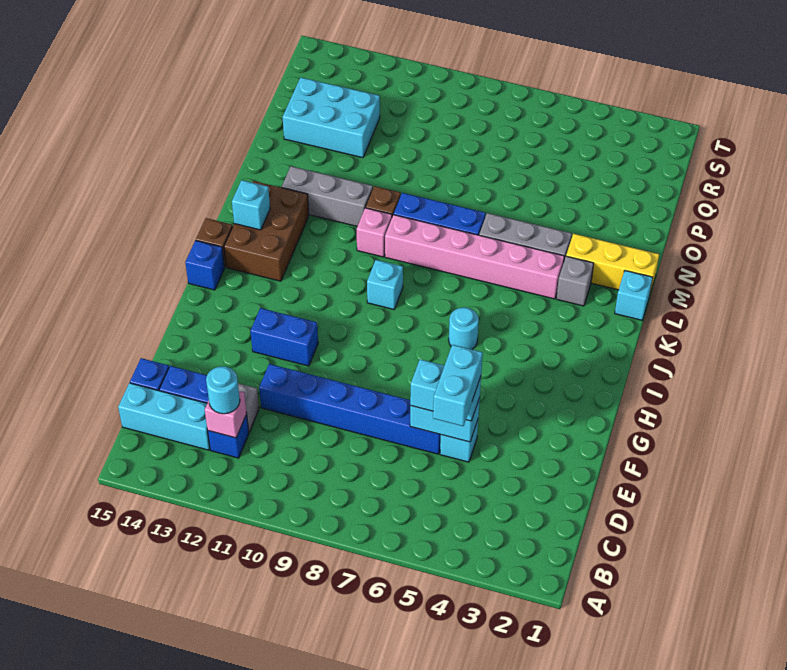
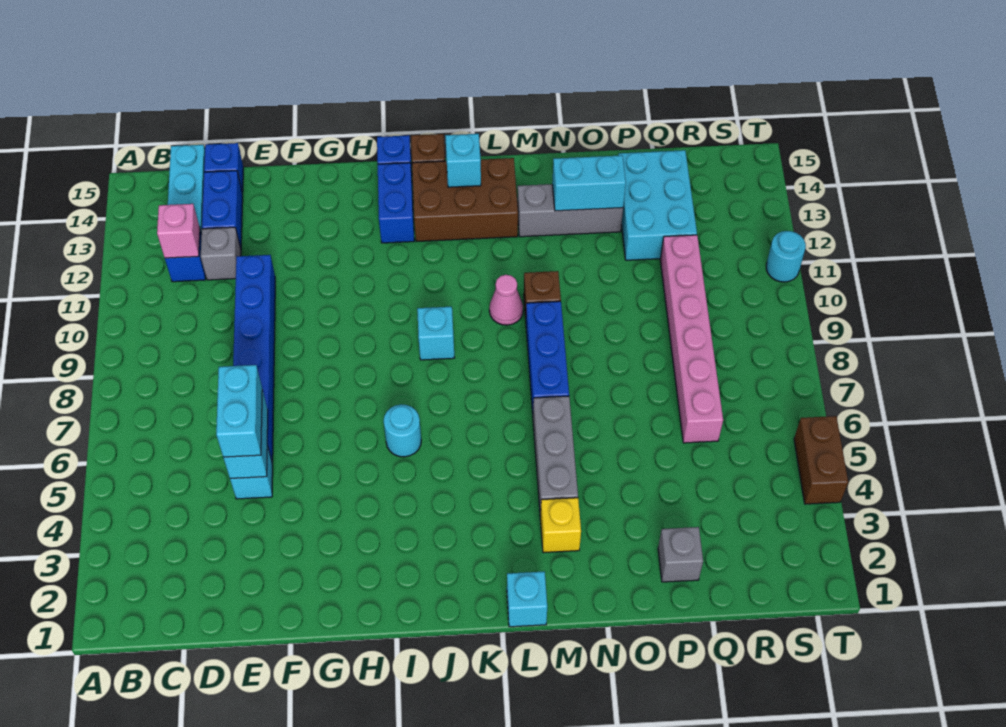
cyan 1x1 round brick [206,366,240,414] -> cyan 1x1 round brick moved to [766,231,806,282]
cyan 1x2 brick [433,345,483,426] -> cyan 1x2 brick moved to [552,155,626,211]
blue 1x2 brick [251,308,318,366] -> blue 1x2 brick moved to [378,163,414,243]
grey 1x1 brick [556,256,594,306] -> grey 1x1 brick moved to [658,527,703,582]
pink 1x6 brick [385,215,564,299] -> pink 1x6 brick moved to [660,235,723,443]
pink 1x1 brick [357,208,392,257] -> pink 1x1 cone [489,275,523,325]
yellow 1x3 brick [566,234,659,293] -> yellow 1x1 brick [540,498,581,553]
grey 1x3 brick [282,166,373,226] -> grey 1x3 brick turned to [517,184,623,237]
none -> brown 1x2 brick [794,416,848,504]

